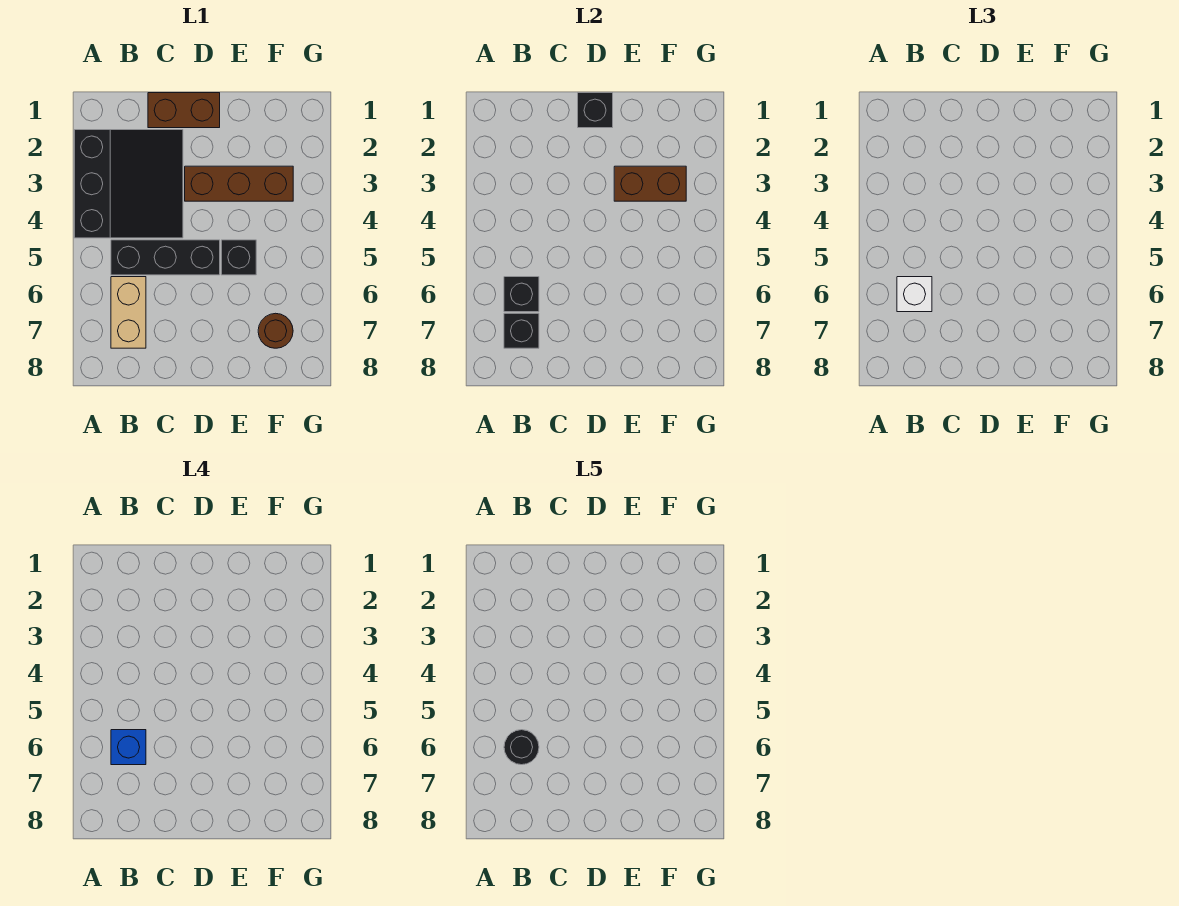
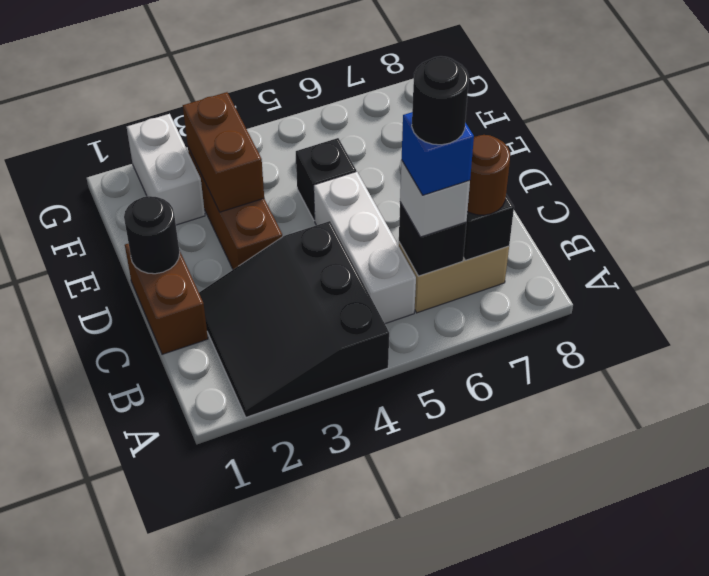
black 3x3 slope [74,130,183,238] -> black 3x3 slope turned to [199,221,389,417]
black 1x3 brick [111,240,220,275] -> white 1x3 brick [314,172,416,324]
black 1x1 brick [578,93,613,128] -> black 1x1 round brick [124,196,180,274]
none -> white 1x2 brick [127,114,205,225]
brown 1x1 round brick [258,313,293,348] -> brown 1x1 round brick moved to [467,135,510,215]

